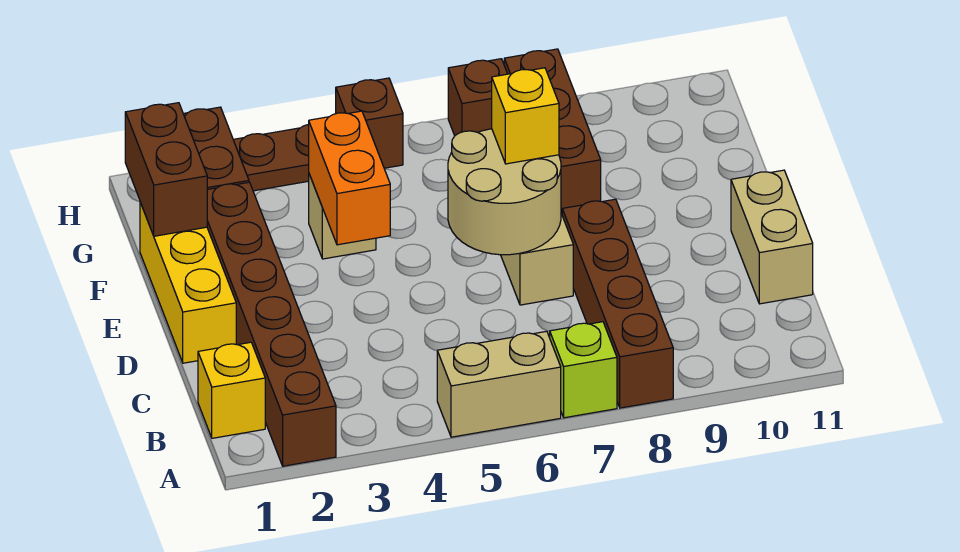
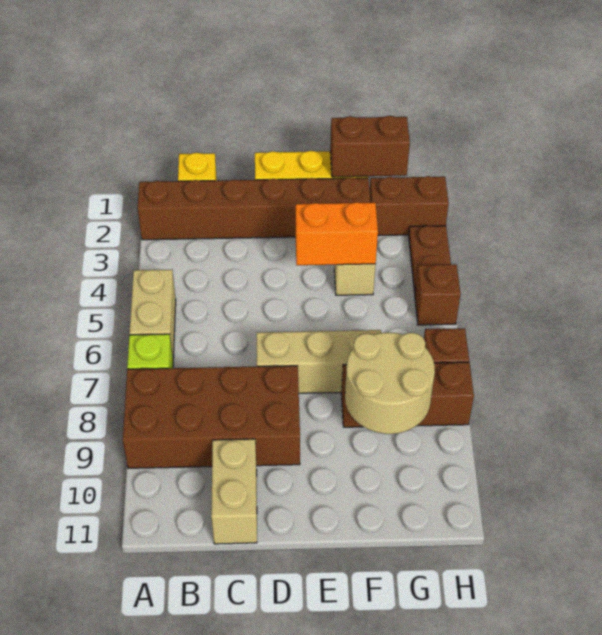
brown 1x4 brick [562,199,673,408] -> brown 2x4 brick [123,366,300,468]
tan 1x2 brick [731,170,813,304] -> tan 1x2 brick turned to [211,439,257,544]
tan 2x2 round brick [448,129,561,255] -> tan 2x2 round brick moved to [345,332,435,434]
yellow 1x1 brick [492,68,559,164] -> none

